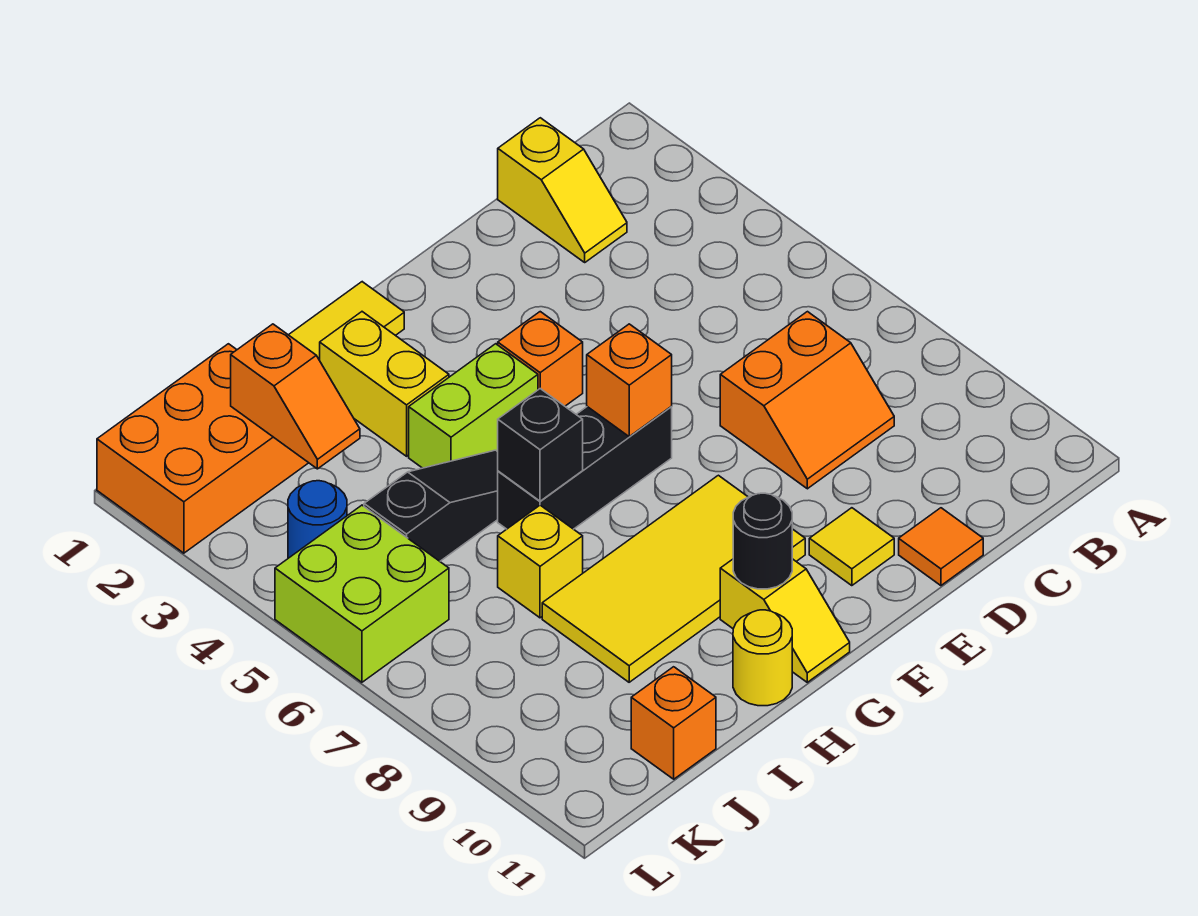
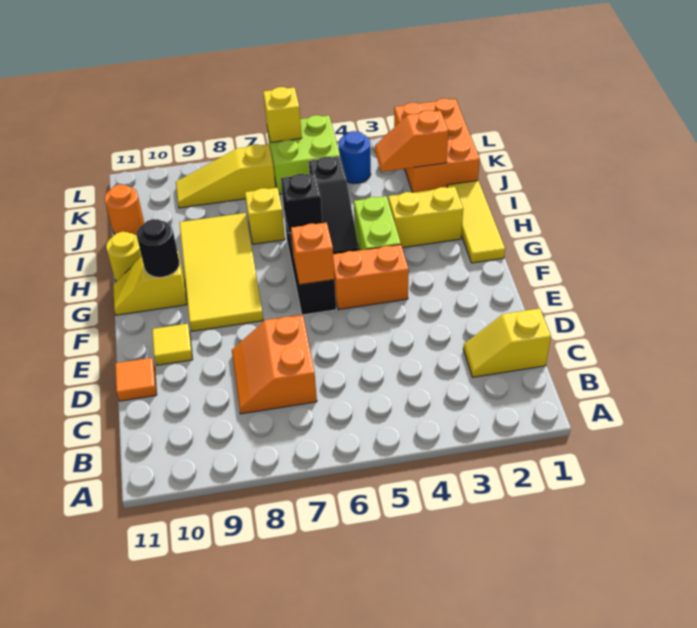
orange 1x1 brick [498,312,583,406] -> orange 1x2 brick [333,245,409,310]
orange 1x1 brick [631,667,716,779] -> orange 1x1 round brick [105,184,144,235]
none -> yellow 1x3 slope [176,144,276,208]
none -> yellow 1x1 brick [263,87,302,143]

